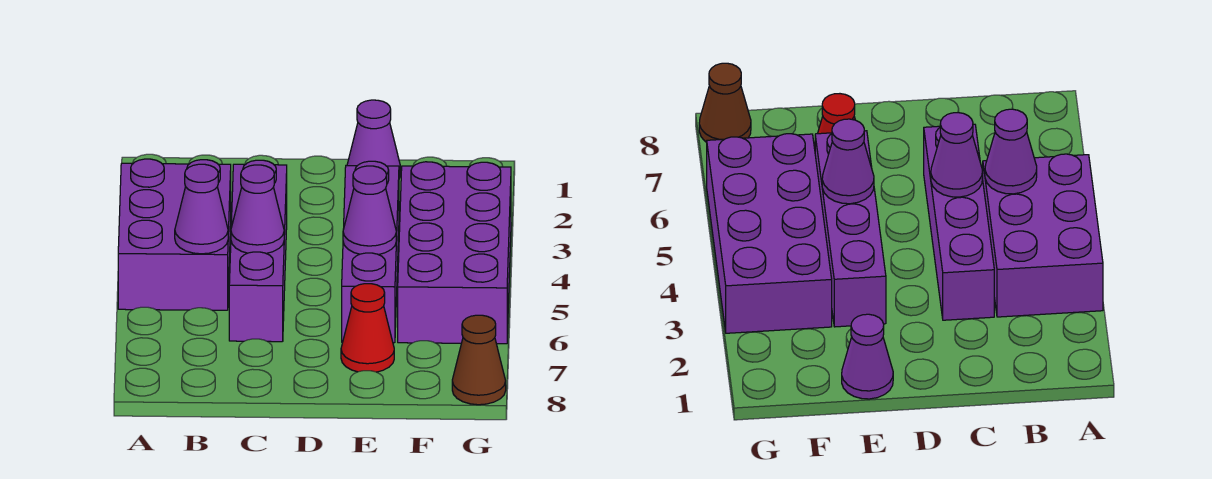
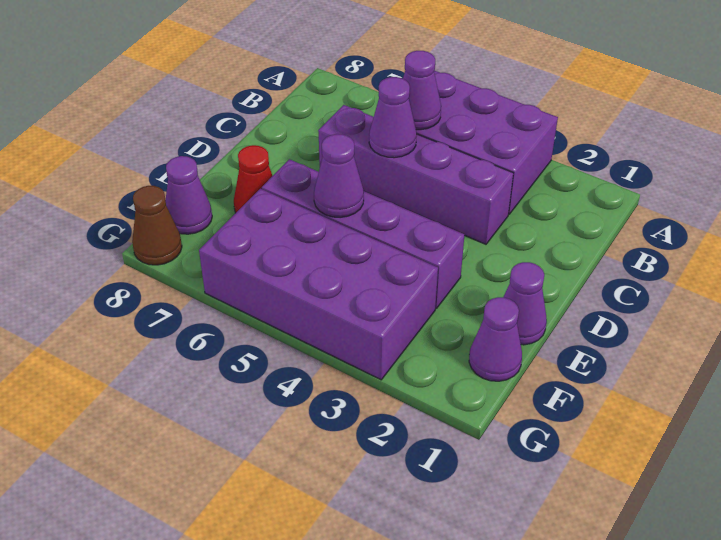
none -> purple 1x1 cone [469,297,522,381]
none -> purple 1x1 cone [166,156,212,234]

